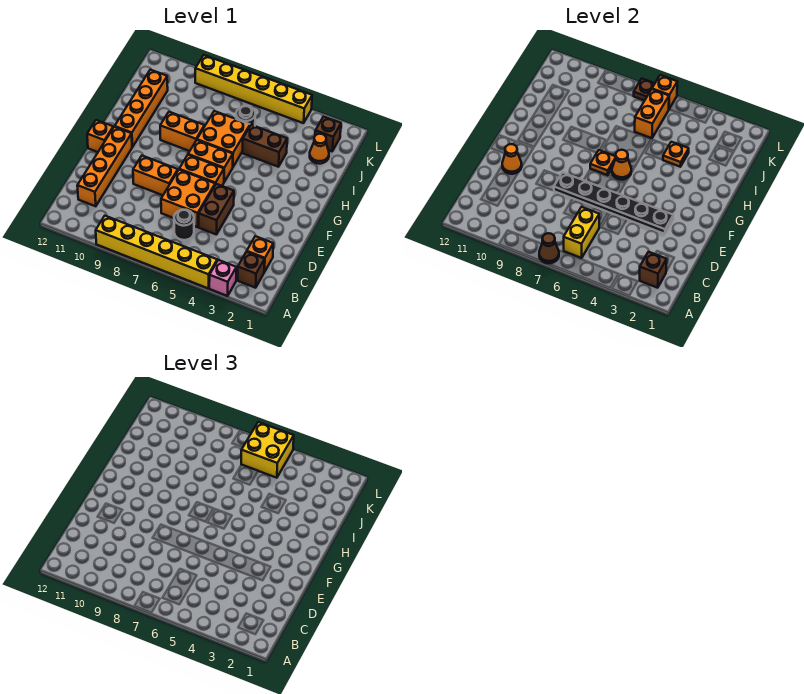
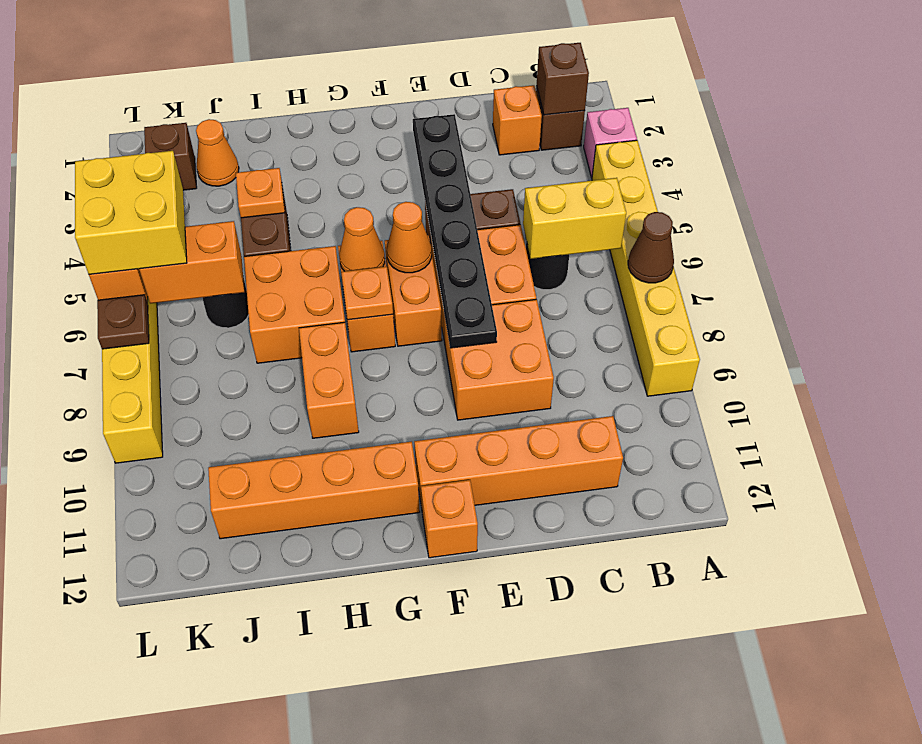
orange 1x2 brick [133,156,178,195] -> orange 2x2 brick [444,299,554,420]
orange 1x1 cone [502,144,522,174] -> orange 1x1 cone moved to [387,202,432,273]

